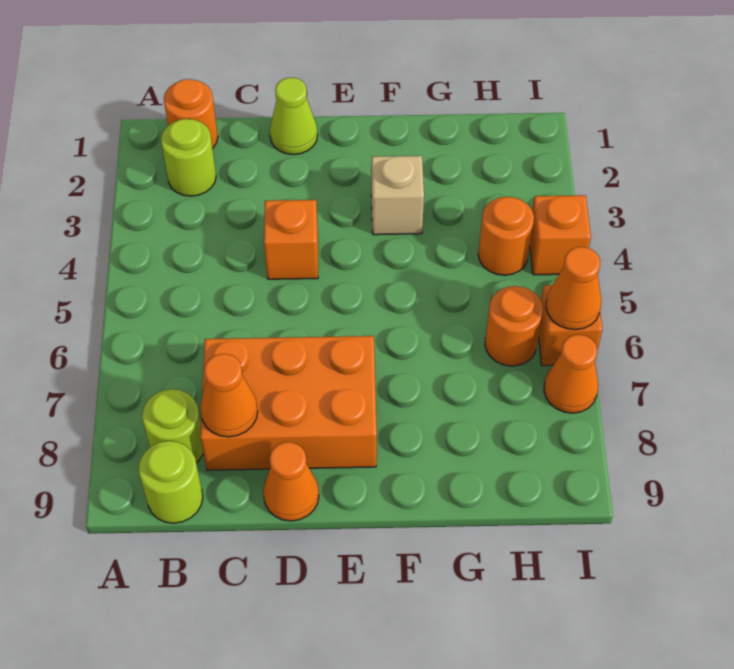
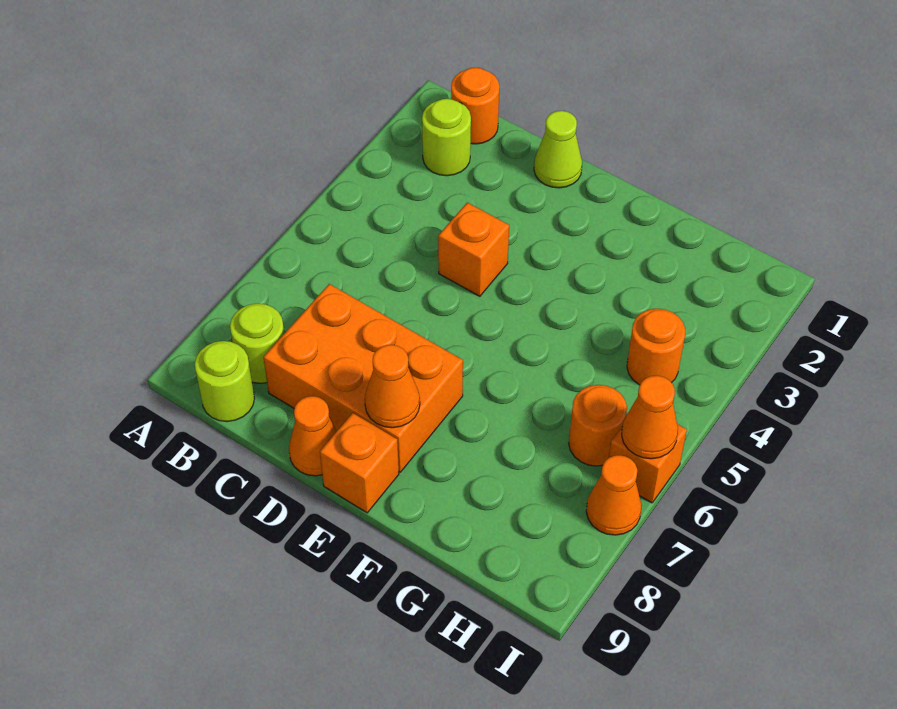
orange 1x1 cone [200,354,258,437] -> orange 1x1 cone moved to [365,345,420,428]
tan 1x1 brick [371,156,424,235] -> none
orange 1x1 brick [530,195,591,275] -> orange 1x1 brick moved to [320,413,399,513]

